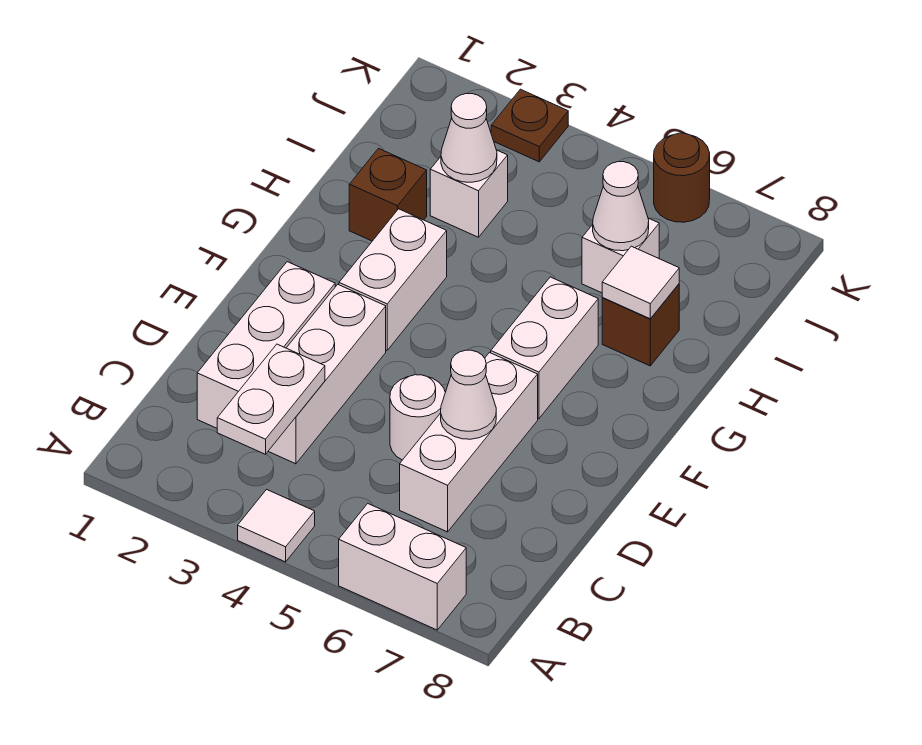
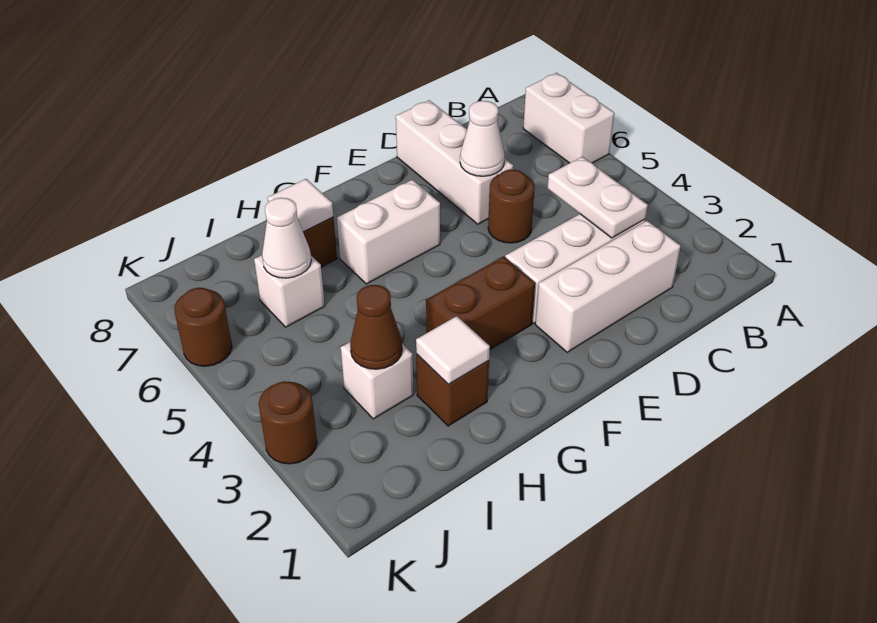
white 1x1 tile [238,490,315,562] -> white 1x1 tile moved to [416,316,490,385]
white 1x2 plate [217,344,325,454] -> white 1x2 plate turned to [547,157,648,238]
white 1x3 brick [400,353,538,532] -> white 1x3 brick turned to [396,100,513,224]
white 1x1 round brick [390,375,445,460] -> brown 1x1 round brick [488,170,535,243]
white 1x2 brick [339,209,447,350] -> brown 1x2 brick [426,256,535,349]
white 1x1 cone [441,94,497,182] -> brown 1x1 cone [350,285,402,369]
brown 1x1 plate [491,89,568,162] -> brown 1x1 round brick [259,381,317,464]

